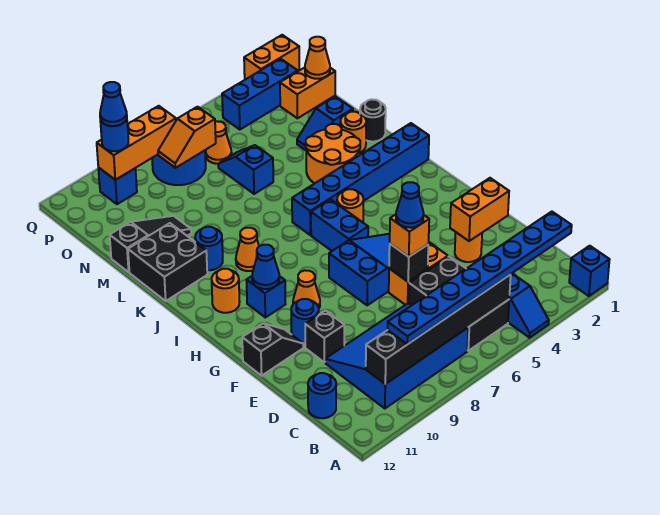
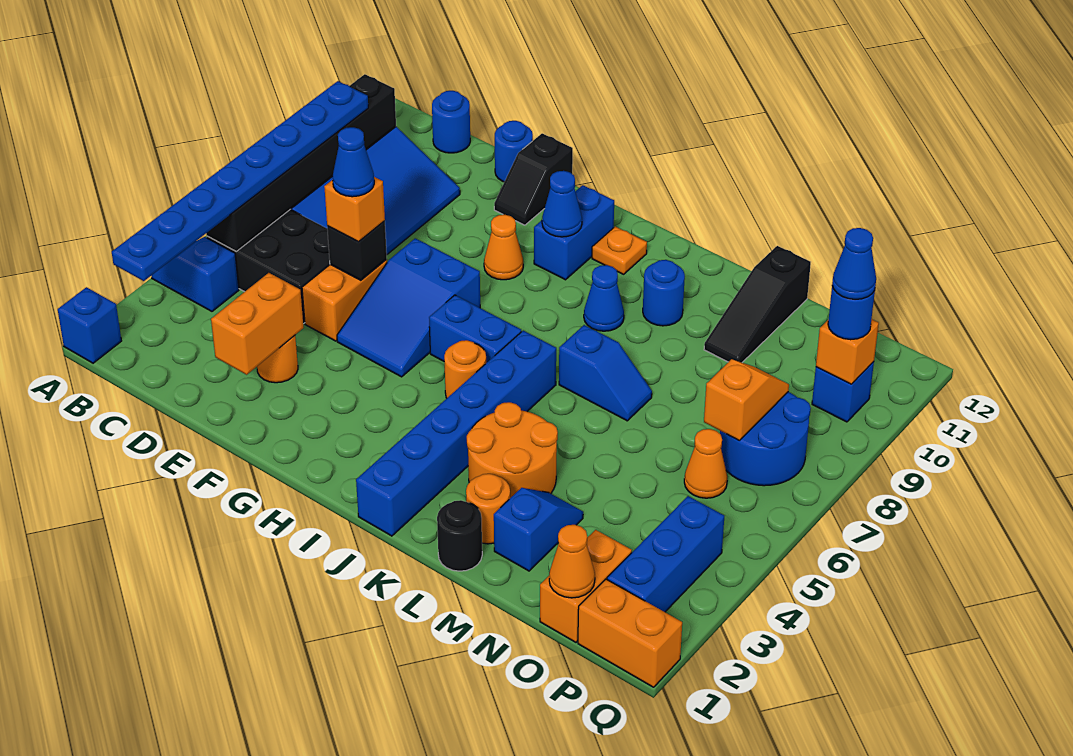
black 1x1 brick [305,311,344,362] -> none
blue 1x1 round brick [291,299,319,343] -> blue 1x1 round brick moved to [495,121,533,182]
blue 1x1 brick [247,276,285,317] -> blue 1x2 brick [534,185,614,280]
orange 1x1 round brick [212,269,240,313] -> orange 1x1 plate [592,226,647,274]
orange 1x1 cone [236,228,259,271] -> blue 1x1 cone [584,265,624,331]
black 2x2 brick [128,223,207,301] -> none
blue 1x2 slope [218,145,273,194] -> blue 1x2 slope moved to [559,325,652,421]
orange 1x3 brick [97,106,176,180] -> orange 1x1 brick [816,319,879,384]
orange 1x2 brick [244,35,299,80] -> orange 1x2 brick turned to [578,579,682,687]

